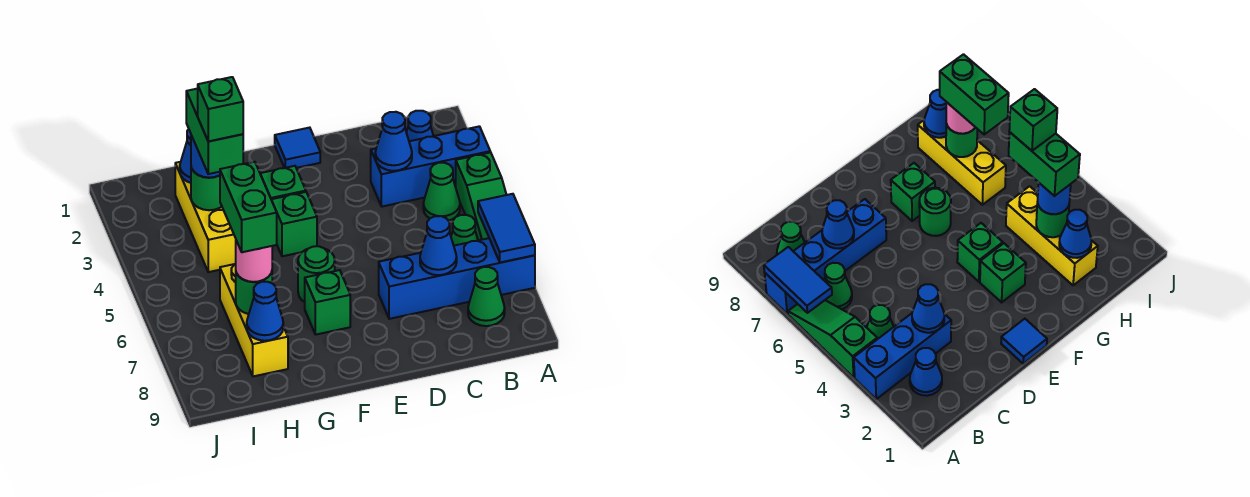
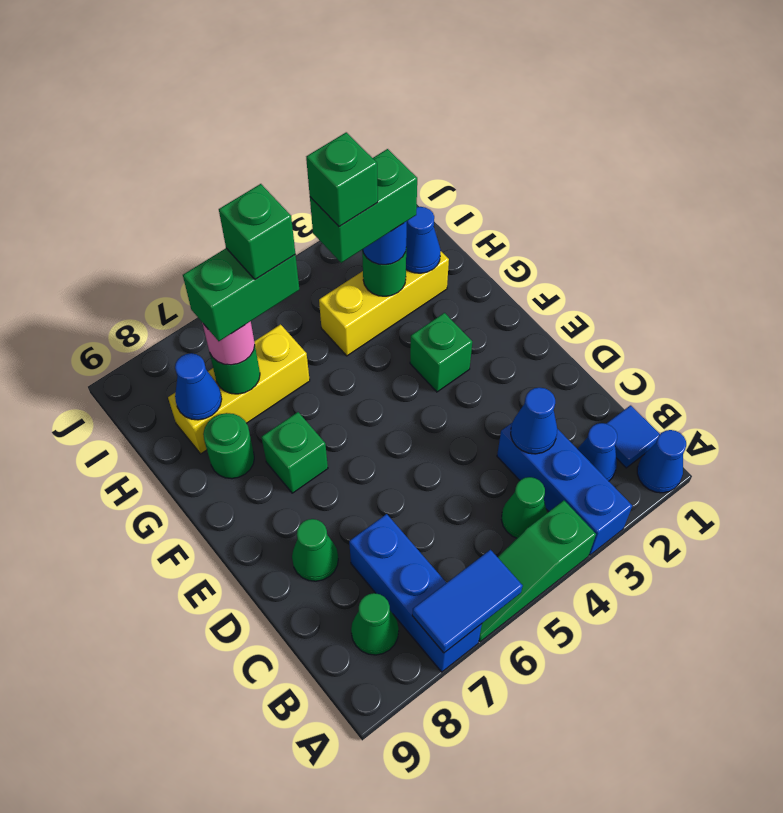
blue 1x4 brick [379,238,535,319] -> blue 1x3 brick [349,514,482,672]
green 1x1 cone [451,215,478,246] -> green 1x1 cone moved to [292,519,338,581]
blue 1x1 cone [420,216,457,275] -> blue 1x1 cone moved to [637,430,686,493]
blue 1x1 tile [275,128,320,168] -> blue 1x1 tile moved to [606,405,660,468]
green 1x1 brick [272,192,317,256] -> green 1x1 brick moved to [219,184,295,280]
green 1x1 round brick [298,246,335,302] -> green 1x1 round brick moved to [203,413,254,479]

